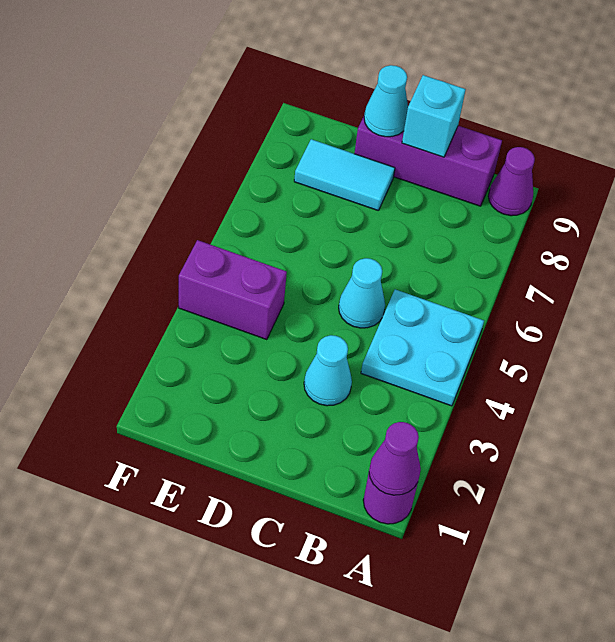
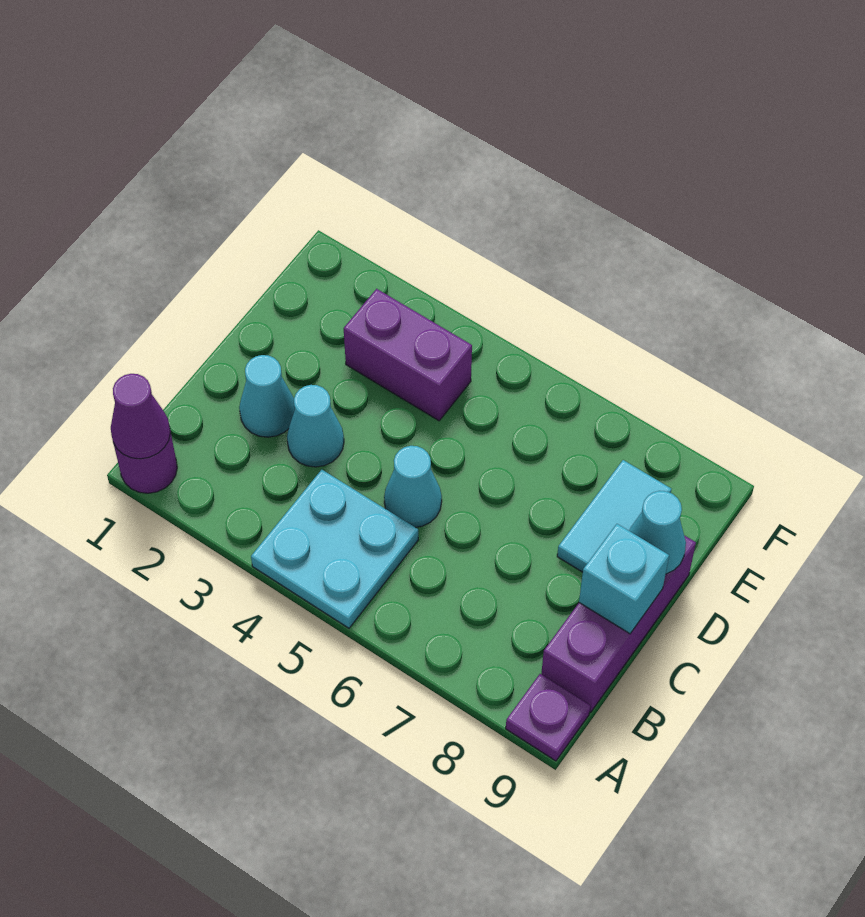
purple 1x1 cone [488,147,535,216] -> purple 1x1 plate [506,674,590,761]
none -> cyan 1x1 cone [239,355,295,437]
purple 1x2 brick [179,240,287,340] -> purple 1x2 brick turned to [344,289,472,421]

